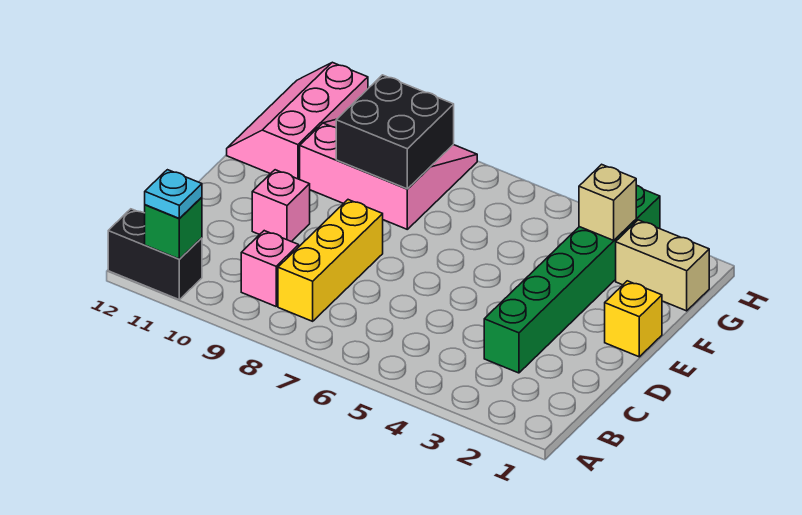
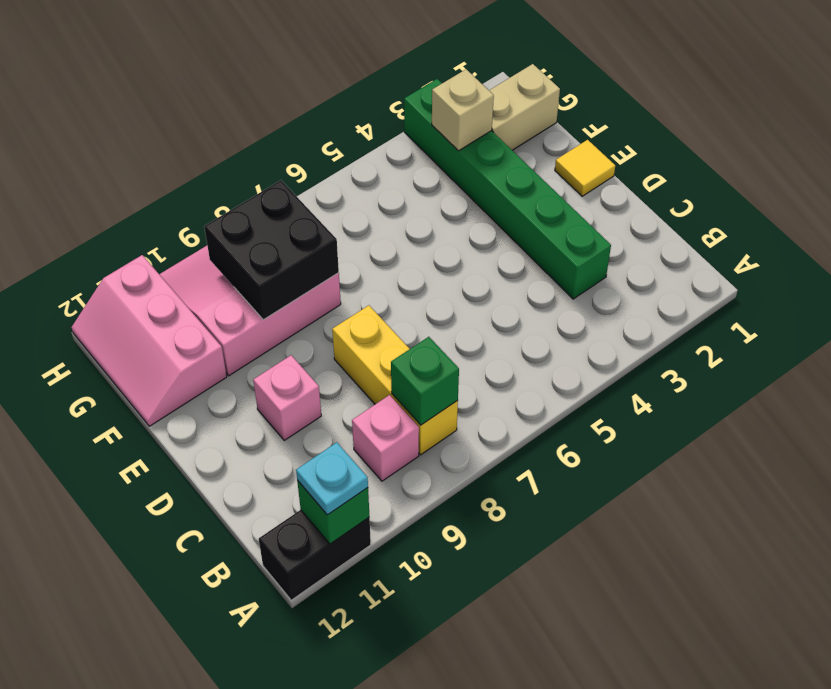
none -> green 1x1 brick [391,337,459,425]
yellow 1x1 brick [605,281,662,357] -> yellow 1x1 tile [555,140,615,196]

